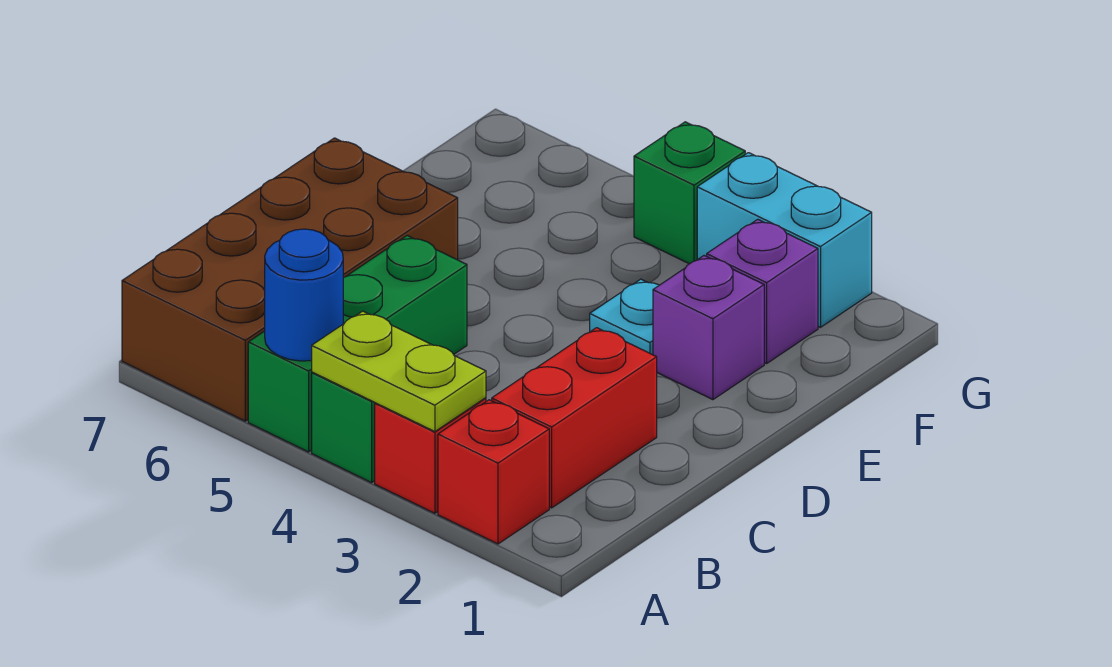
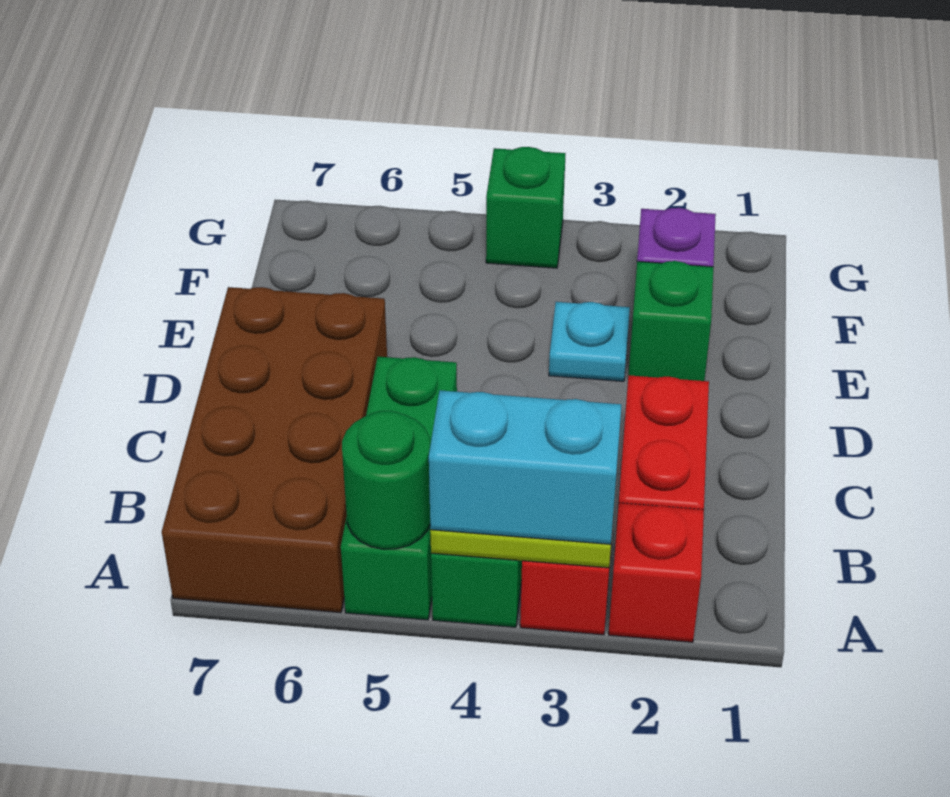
blue 1x1 round brick [265,229,343,361] -> green 1x1 round brick [342,411,430,549]
purple 1x1 brick [653,256,764,400] -> green 1x1 brick [628,261,713,381]
cyan 1x2 brick [697,153,872,327] -> cyan 1x2 brick moved to [429,390,622,544]

